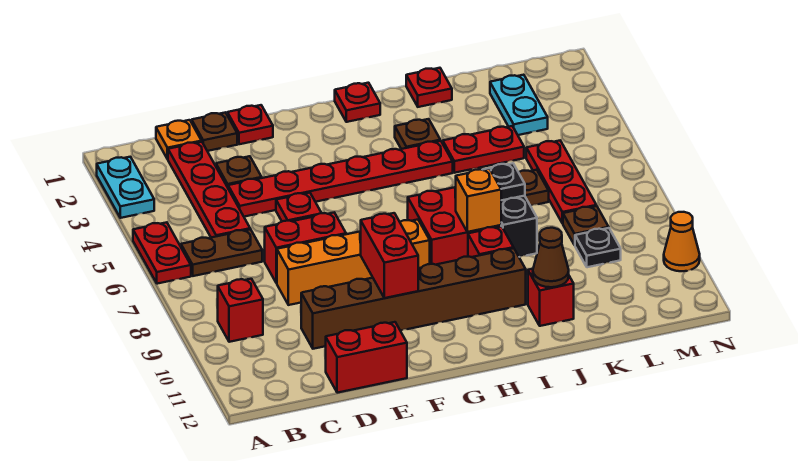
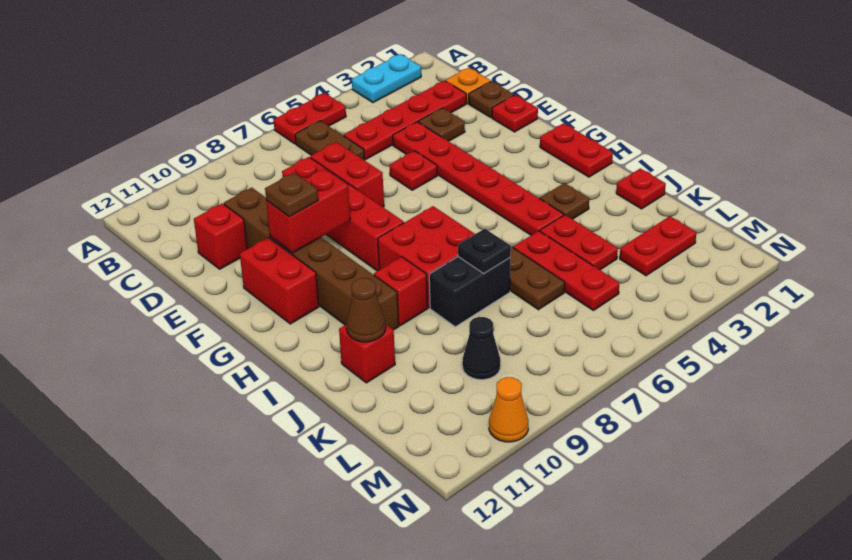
red 1x1 brick [218,279,263,342] -> red 1x1 brick moved to [194,203,247,269]
orange 1x4 brick [277,220,430,305] -> red 1x4 brick [282,157,404,271]
red 1x2 brick [326,322,407,393] -> red 1x2 brick moved to [240,238,319,324]
red 1x1 plate [335,83,380,122] -> red 1x2 plate [540,123,613,177]
orange 1x1 brick [455,169,501,232] -> none
cyan 1x2 plate [490,75,548,135] -> red 1x2 plate [620,216,697,276]
red 1x3 plate [526,141,596,224] -> red 1x3 plate turned to [513,231,619,310]
brown 1x1 plate [563,206,609,245] -> brown 1x1 plate moved to [265,173,318,217]
black 1x1 plate [575,228,621,267] -> black 1x1 cone [462,317,500,380]

